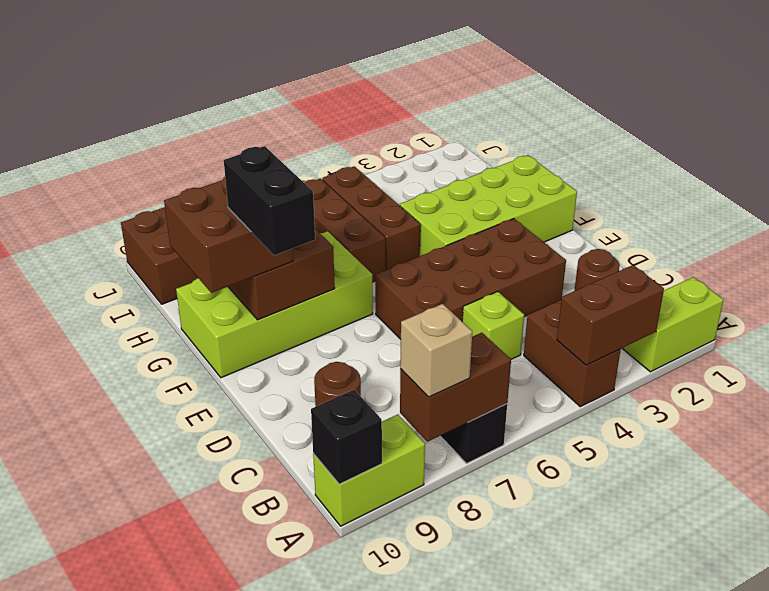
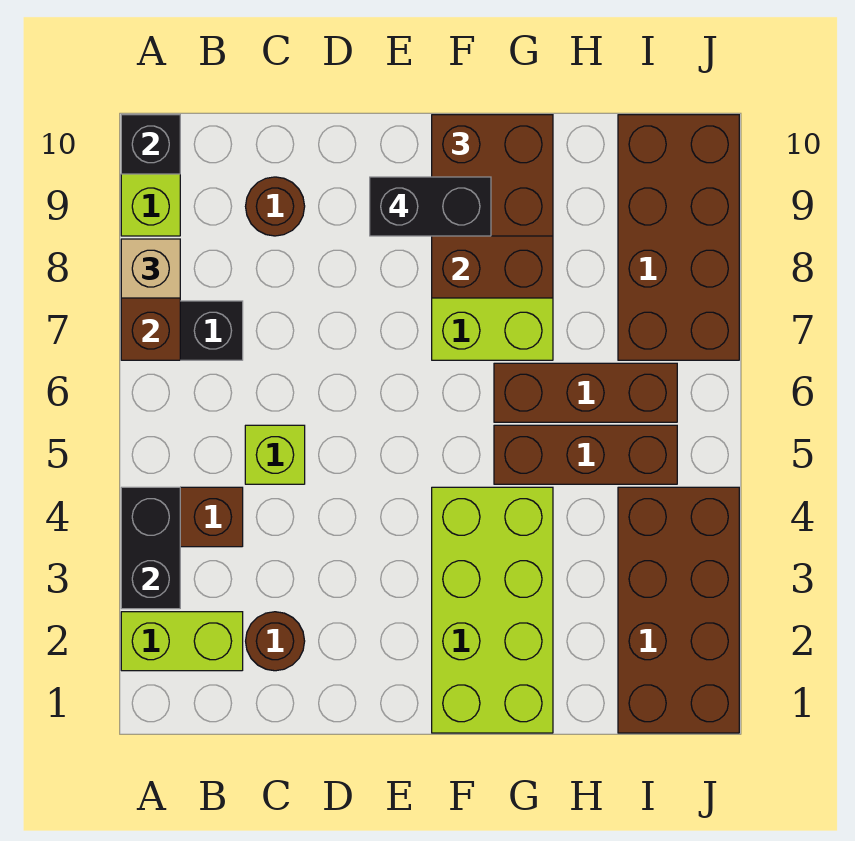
lime 1x2 brick [622,277,723,372] -> lime 1x2 brick turned to [121,612,243,671]
brown 1x2 brick [557,265,664,365] -> black 1x2 brick [121,487,180,609]
brown 2x4 brick [375,219,566,339] -> brown 2x4 brick moved to [618,487,739,733]

